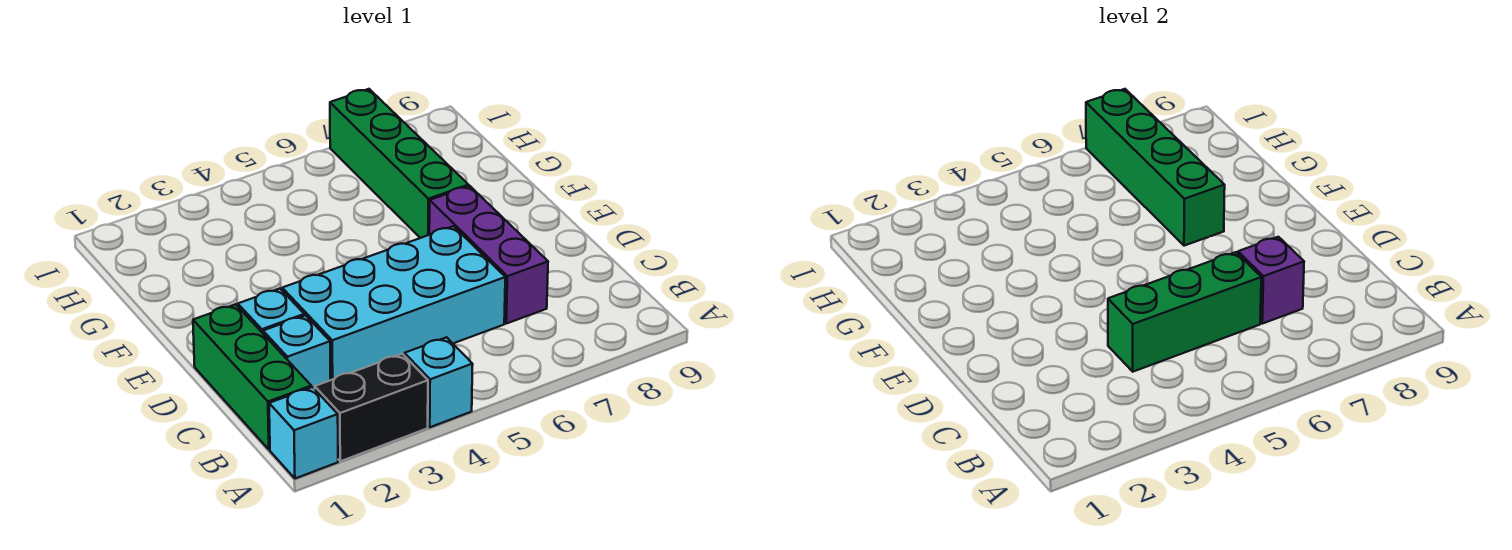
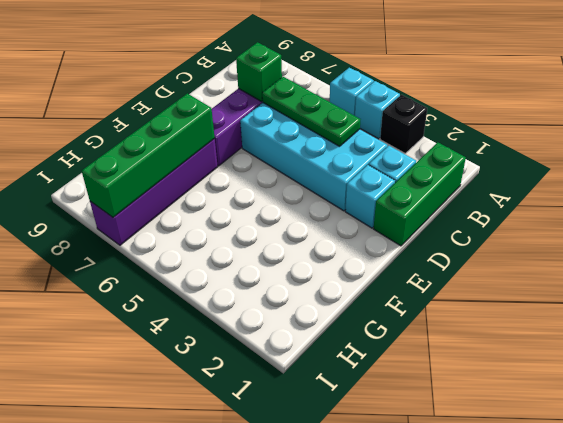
cyan 1x1 brick [269,387,338,478] -> cyan 1x1 brick moved to [330,68,374,116]
black 1x2 brick [315,354,428,461] -> black 1x1 brick [380,95,427,153]
green 1x3 brick [1108,252,1261,372] -> green 1x3 plate [262,77,361,146]
purple 1x1 brick [1238,237,1304,324] -> green 1x1 brick [236,42,282,101]
green 1x4 brick [330,89,469,238] -> purple 1x4 brick [90,139,218,245]

